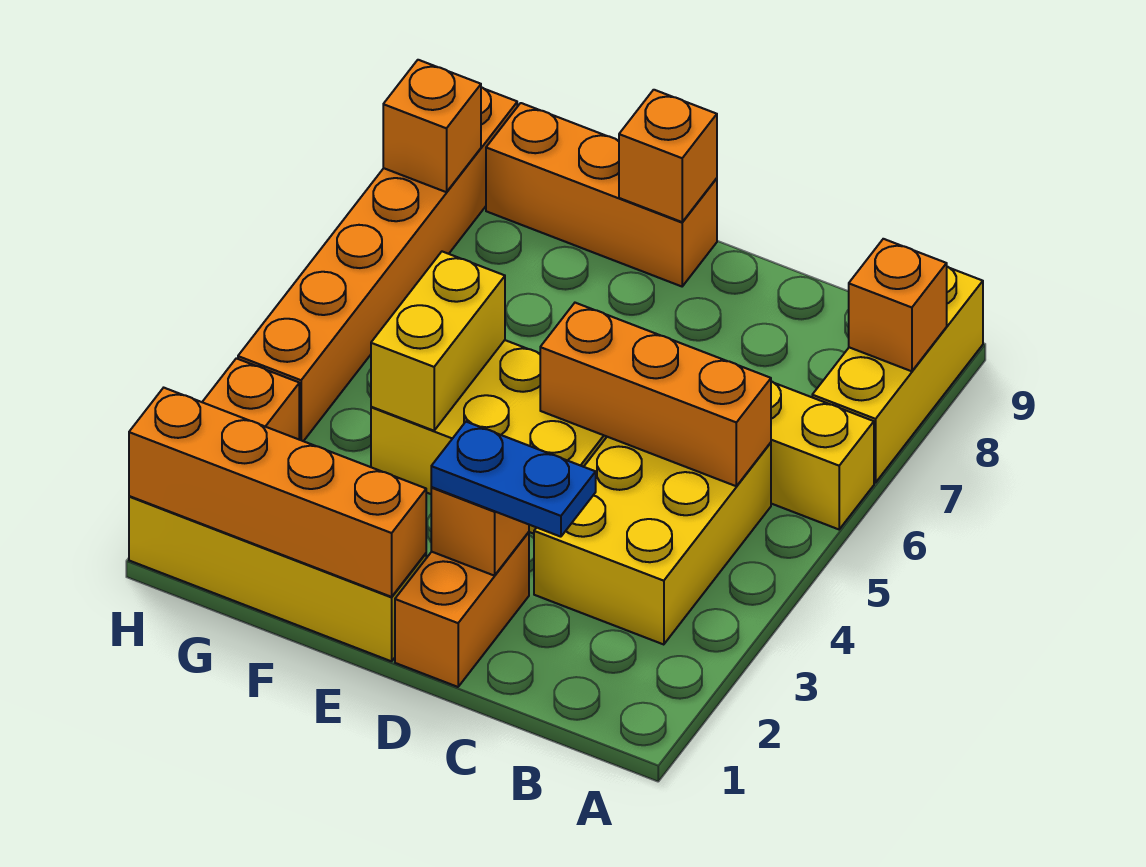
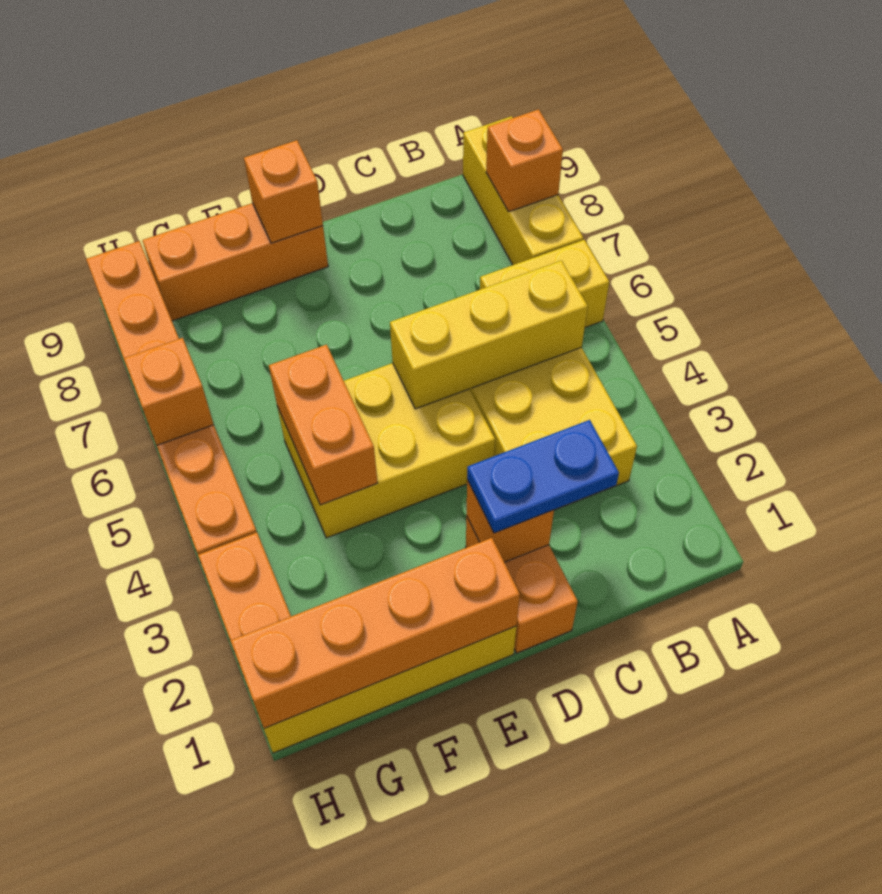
orange 1x3 brick [540,303,771,486] -> yellow 1x3 brick [390,261,588,409]
yellow 1x2 brick [371,252,505,431] -> orange 1x2 brick [269,345,377,505]
orange 1x1 brick [383,60,481,192] -> orange 1x1 brick moved to [124,338,214,446]

